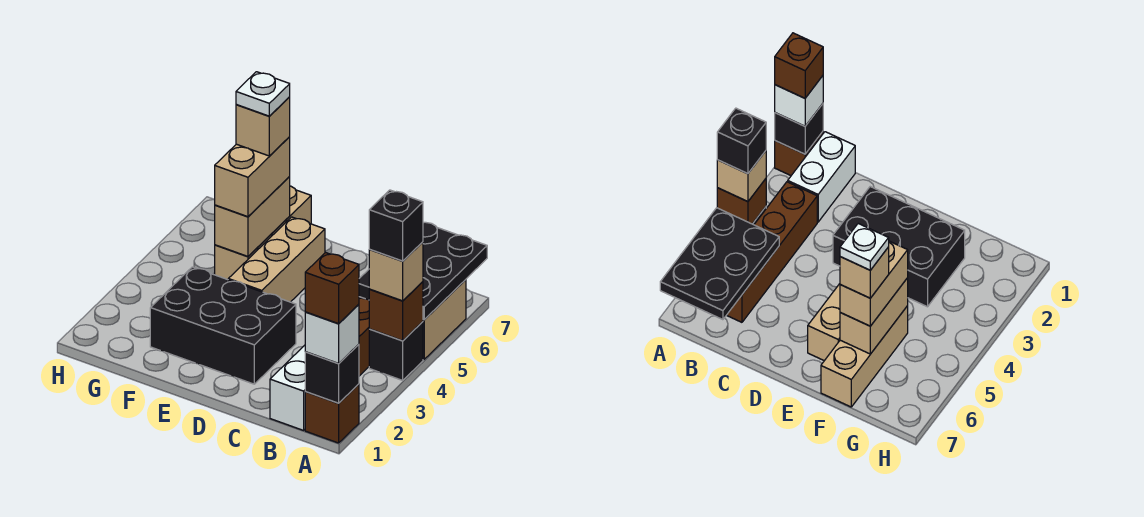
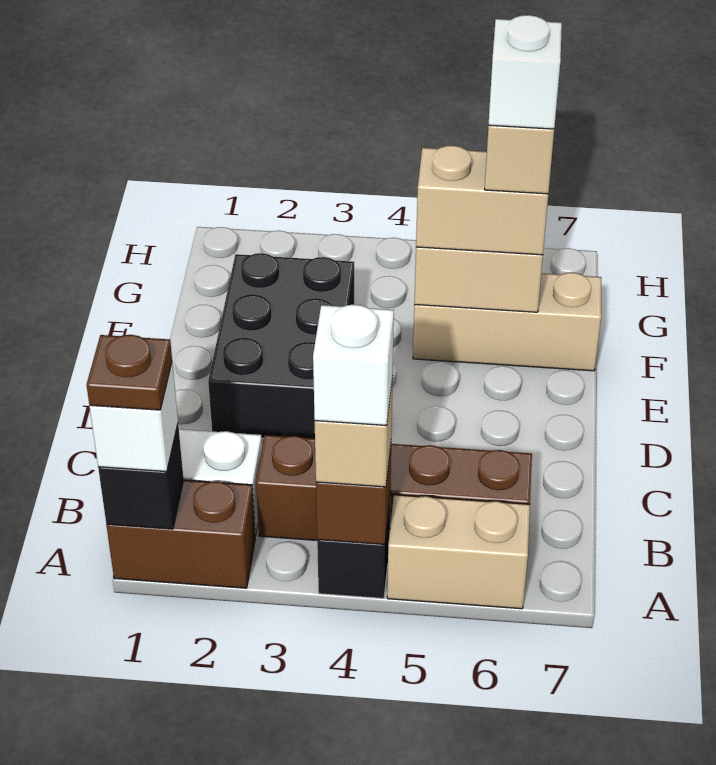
brown 1x1 brick [305,384,359,443] -> brown 1x2 brick [106,480,255,588]
brown 1x1 brick [305,253,359,324] -> brown 1x1 plate [87,335,172,410]
black 1x1 brick [369,190,423,261] -> white 1x1 brick [313,305,394,426]
black 2x3 plate [359,222,487,320] -> none
tan 1x3 brick [228,217,325,302] -> none
white 1x1 plate [236,72,290,116] -> white 1x1 brick [489,15,562,129]

